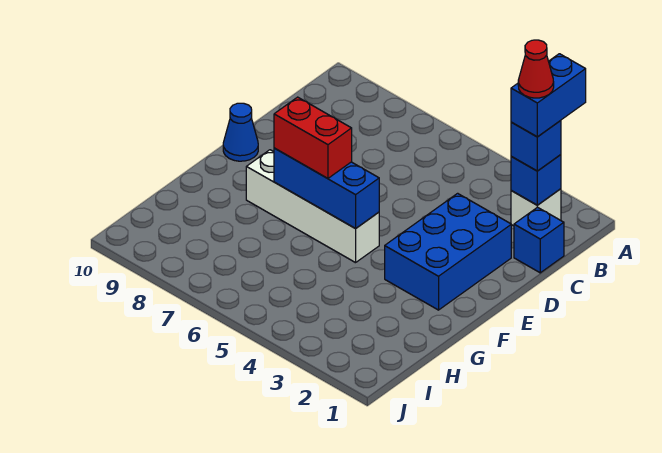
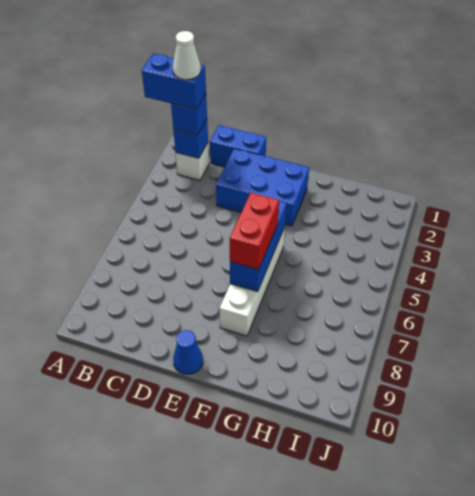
red 1x1 cone [518,40,554,98] -> white 1x1 cone [173,31,201,80]
blue 1x1 brick [514,207,564,273] -> blue 1x2 brick [210,125,266,167]

